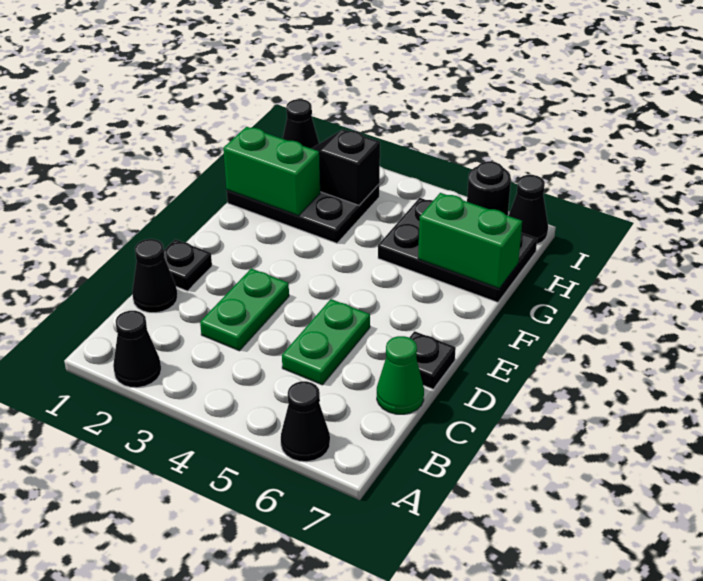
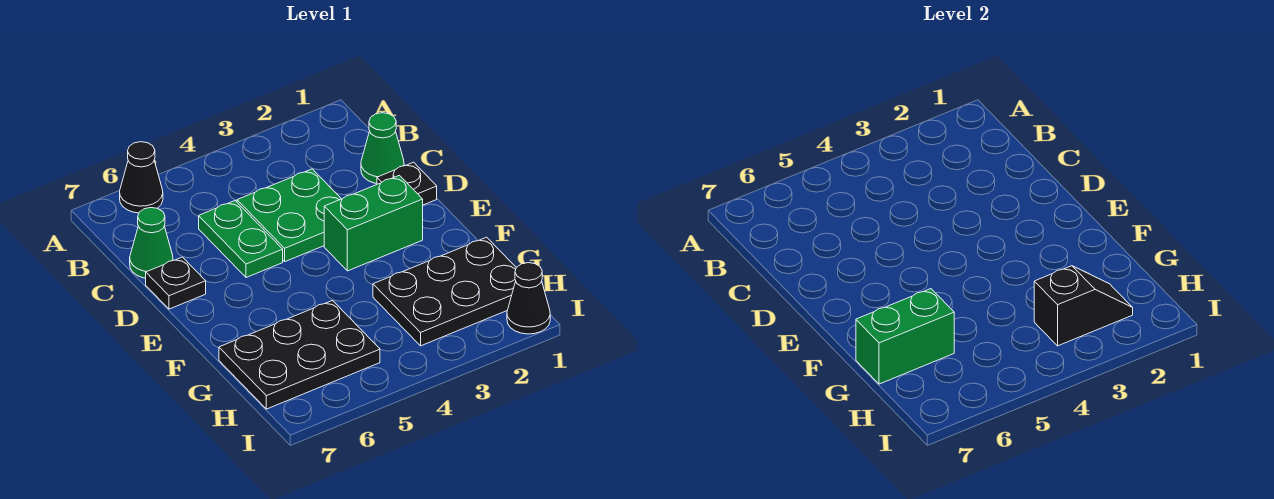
black 1x1 cone [113,311,161,388] -> none
black 1x1 cone [132,239,178,313] -> green 1x1 cone [361,113,404,183]
green 1x2 plate [200,268,289,351] -> green 2x2 plate [237,169,341,262]
green 1x2 brick [223,127,320,216] -> green 1x2 brick moved to [324,175,423,271]
black 1x1 round brick [467,161,511,215] -> none
black 1x1 cone [509,175,548,244] -> none

